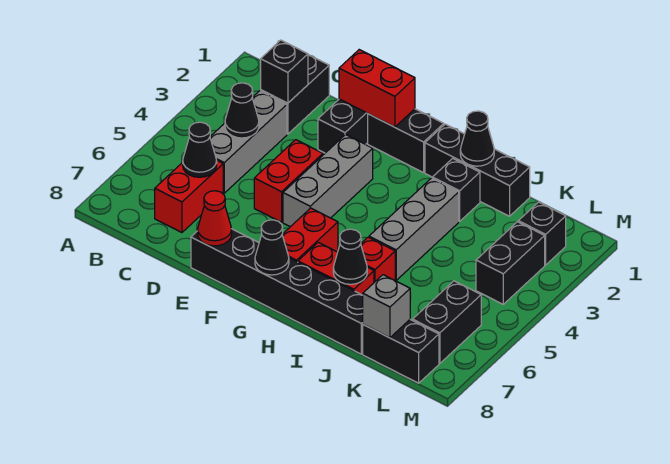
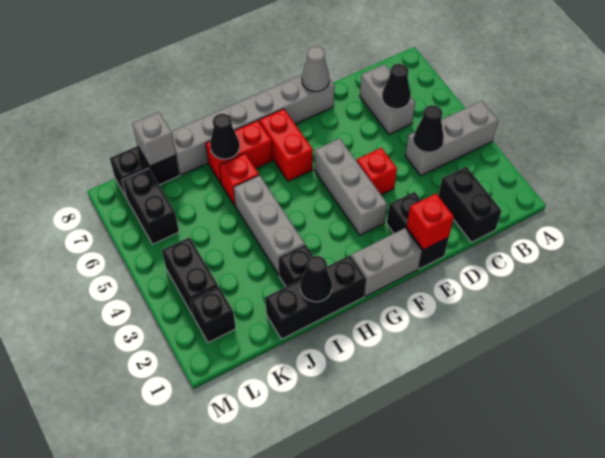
black 1x1 brick [261,40,308,103] -> none
grey 1x3 brick [210,91,287,193] -> grey 1x3 brick turned to [405,101,498,176]
red 1x2 brick [155,161,223,233] -> grey 1x2 brick [360,64,415,134]
red 1x2 brick [339,50,415,127] -> red 1x1 brick [407,194,454,250]
red 1x2 brick [254,140,323,222] -> red 1x1 brick [357,148,397,195]
black 1x6 brick [191,229,363,354] -> grey 1x6 brick [171,75,335,175]
red 1x1 cone [198,191,232,246] -> grey 1x1 cone [302,46,330,91]
black 1x2 brick [368,109,444,173] -> grey 1x2 brick [351,228,422,296]
black 1x1 cone [255,220,289,275] -> none

